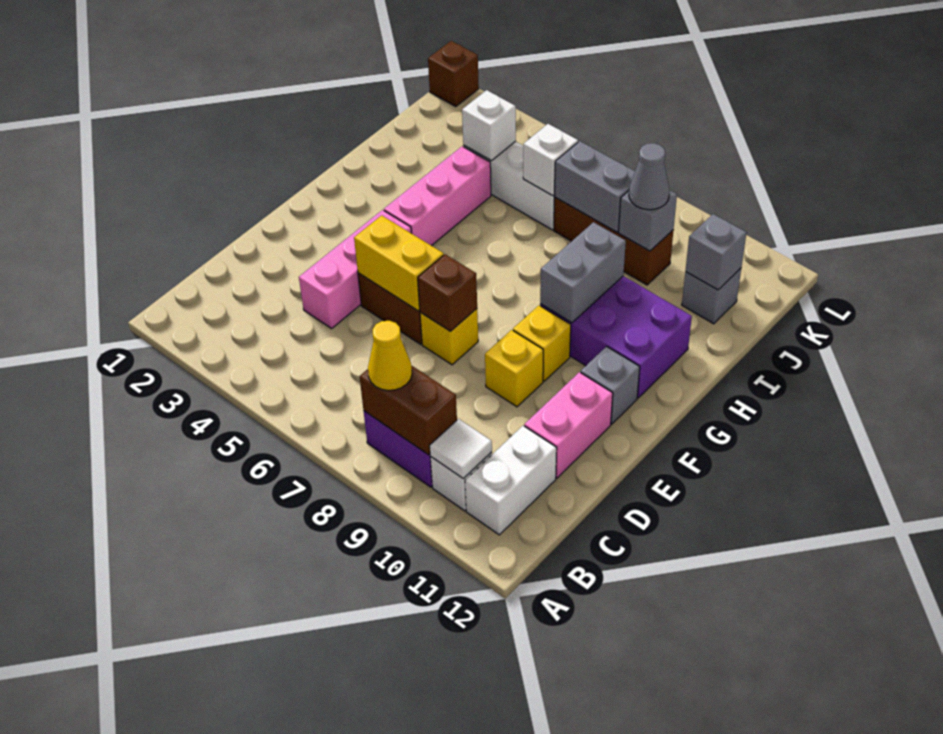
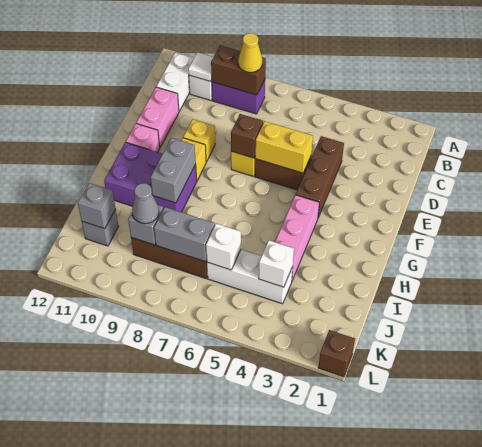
pink 1x3 brick [299,210,411,328] -> brown 1x3 brick [296,136,344,218]
grey 1x1 brick [581,346,640,424] -> pink 1x1 brick [126,124,160,152]

